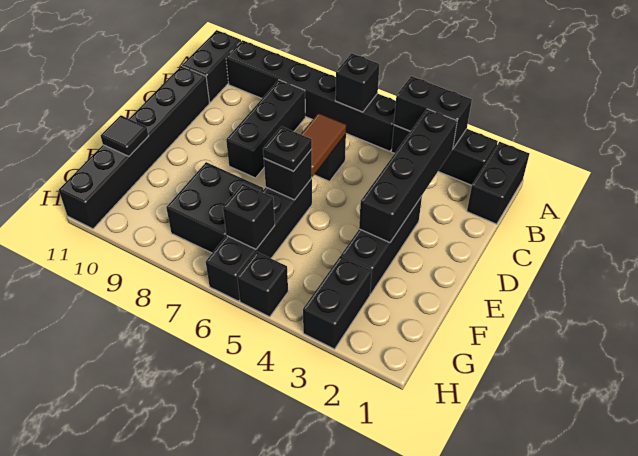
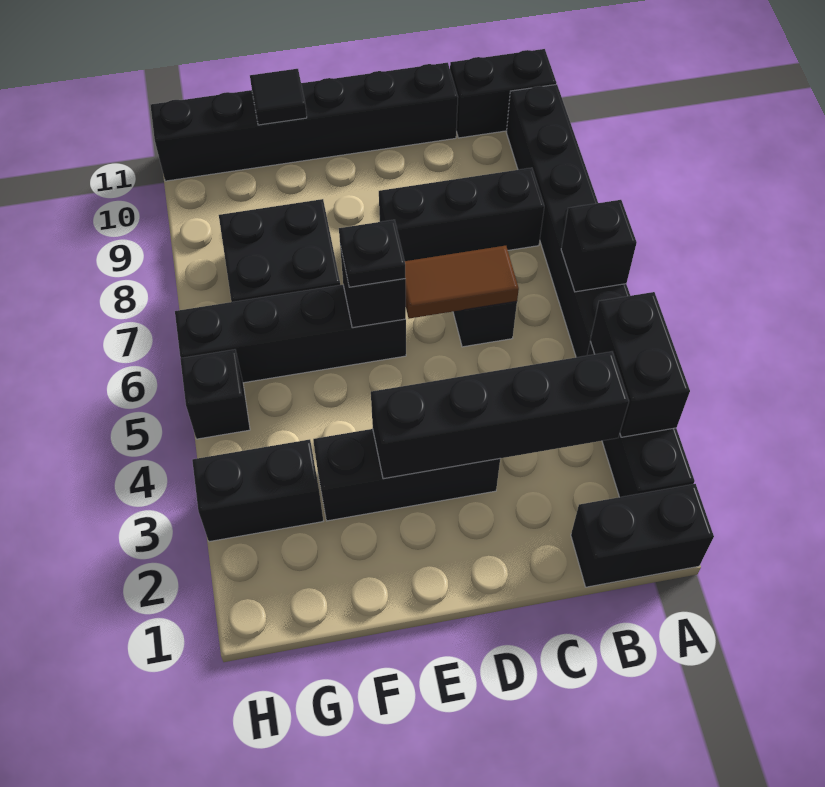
black 1x1 brick [223,184,275,249] -> none

